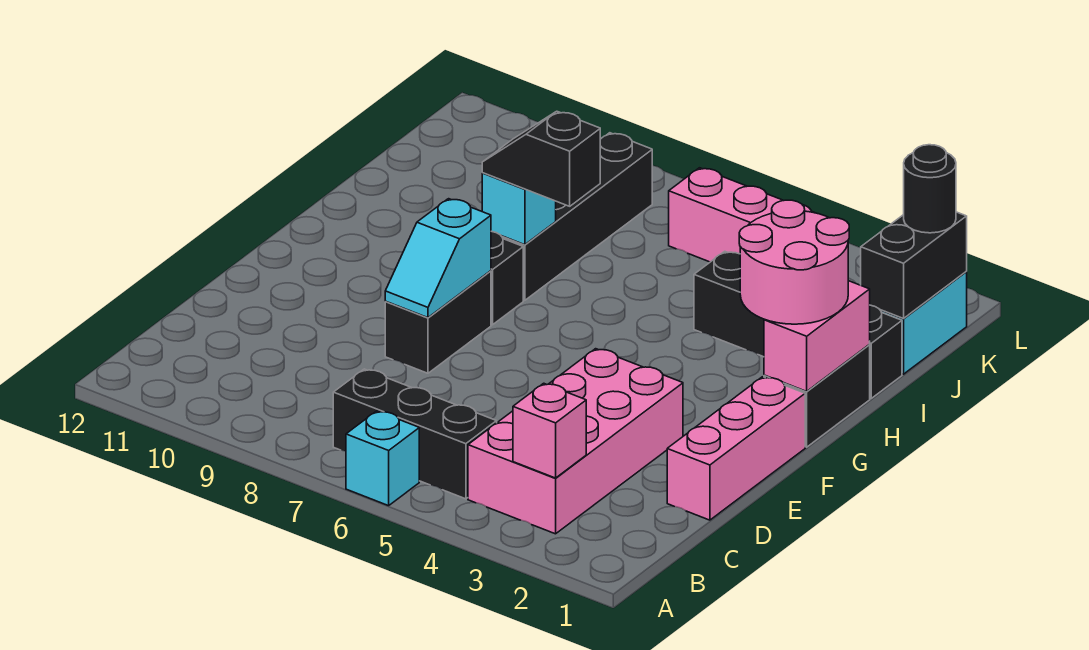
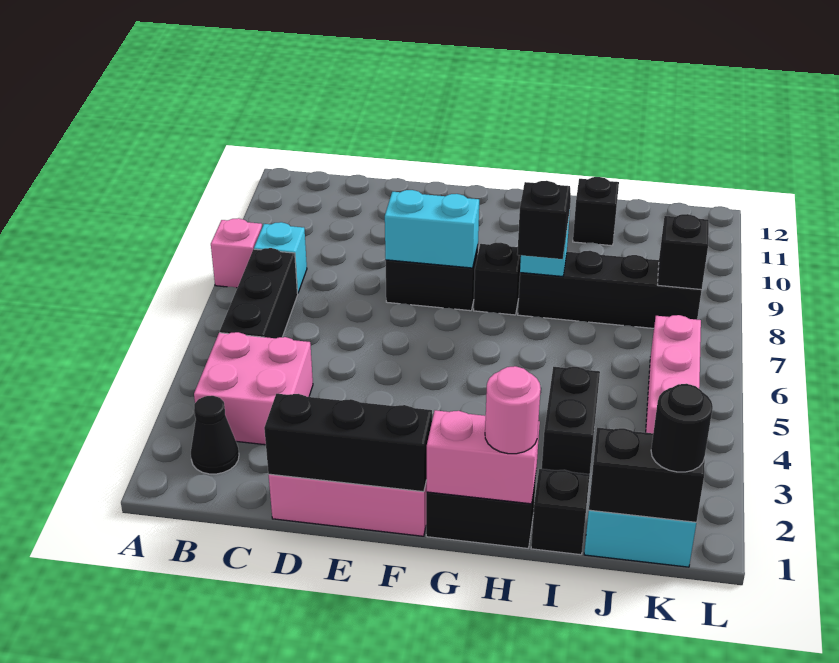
cyan 1x1 brick [346,411,419,506] -> cyan 1x1 brick moved to [254,222,307,294]
none -> black 1x1 cone [191,396,239,474]
pink 2x4 brick [468,349,683,534] -> pink 2x2 brick [194,332,313,445]
pink 1x1 brick [513,383,586,478] -> pink 1x1 brick moved to [211,218,262,288]
none -> black 1x3 brick [264,394,432,492]
cyan 1x2 slope [385,199,491,318] -> cyan 1x2 brick [385,190,479,268]
pink 2x2 round brick [739,200,849,324] -> pink 1x1 round brick [485,366,541,454]
none -> black 1x1 brick [573,177,619,246]
none -> black 1x1 brick [658,214,709,290]

